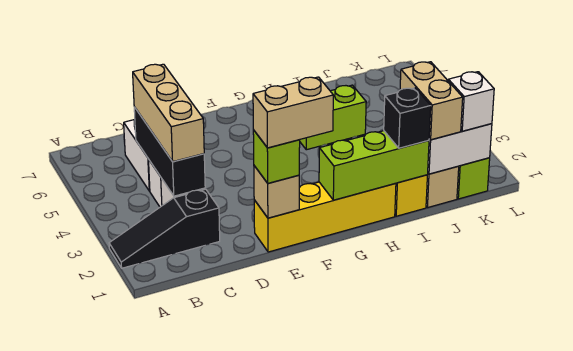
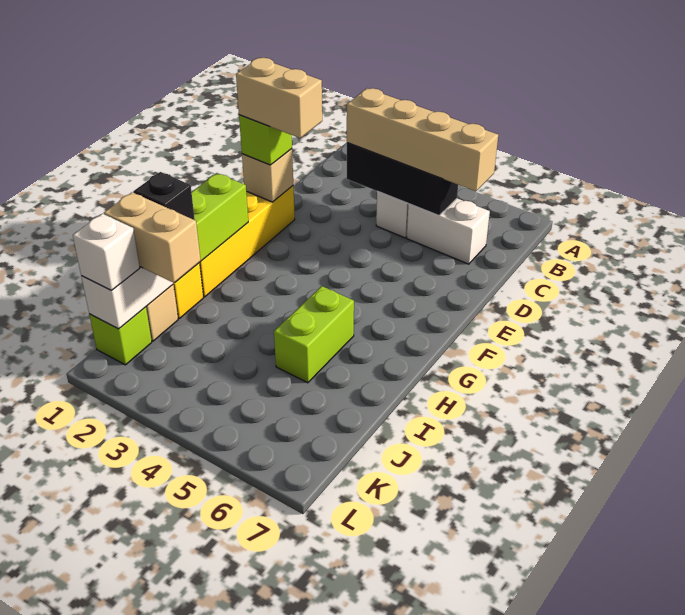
black 1x3 slope [109,189,220,268] -> none
tan 1x3 brick [133,64,204,162] -> tan 1x4 brick [347,88,498,191]
tan 1x2 brick [253,77,333,148] -> tan 1x2 brick turned to [236,58,322,138]

